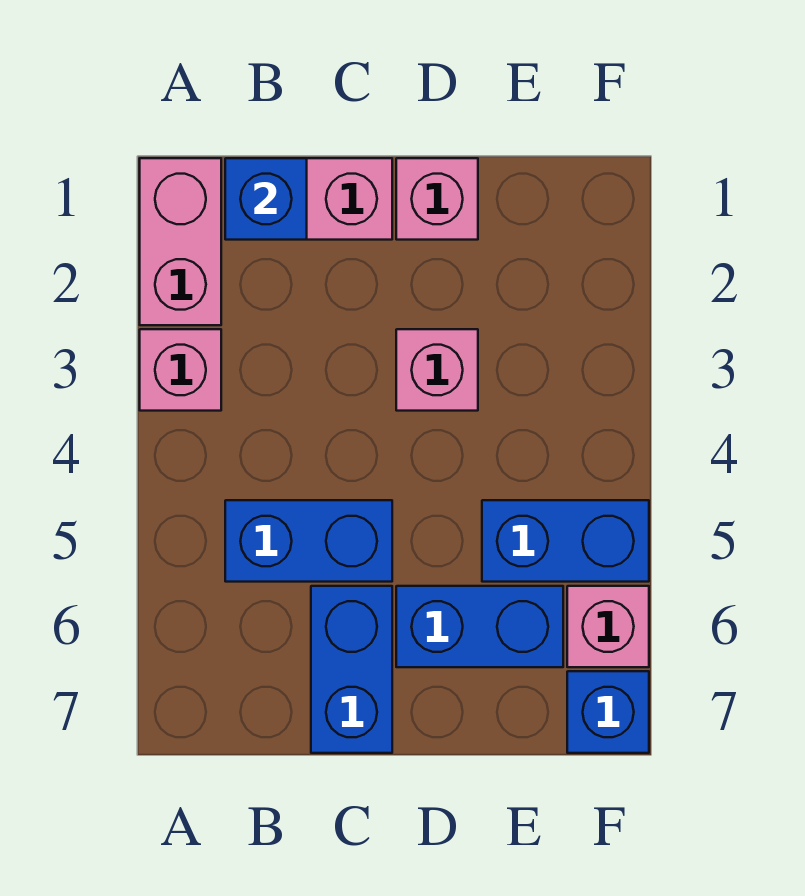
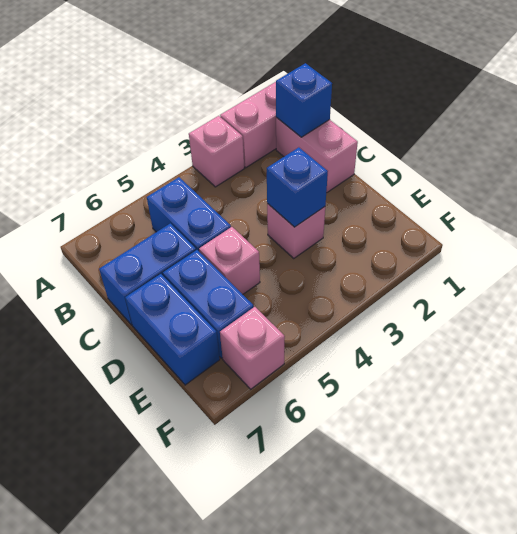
pink 1x1 brick [396,158,478,240] -> pink 1x1 brick moved to [199,227,260,294]
blue 1x2 brick [482,500,649,582] -> blue 1x2 brick moved to [125,274,220,385]
blue 1x1 brick [567,671,649,753] -> blue 1x1 brick moved to [267,147,328,227]

